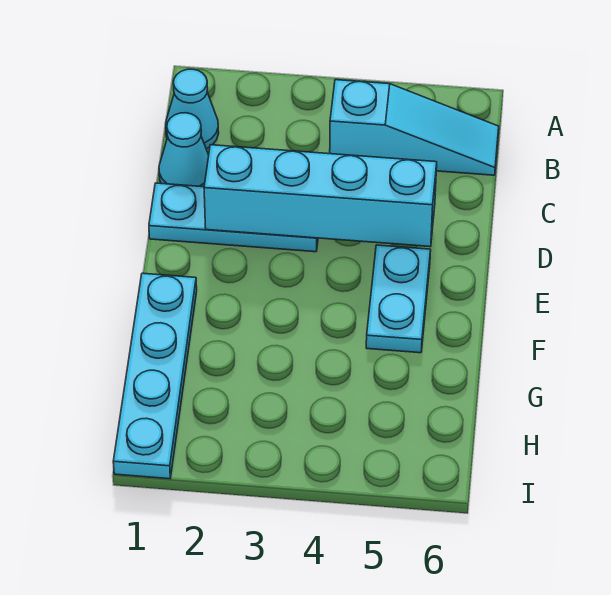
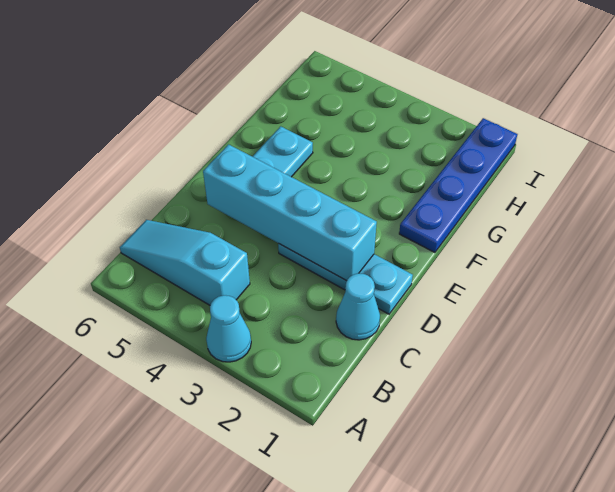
cyan 1x1 cone [166,69,219,149] -> cyan 1x1 cone moved to [206,295,251,362]
cyan 1x4 plate [113,273,197,479] -> blue 1x4 plate [399,118,517,253]

